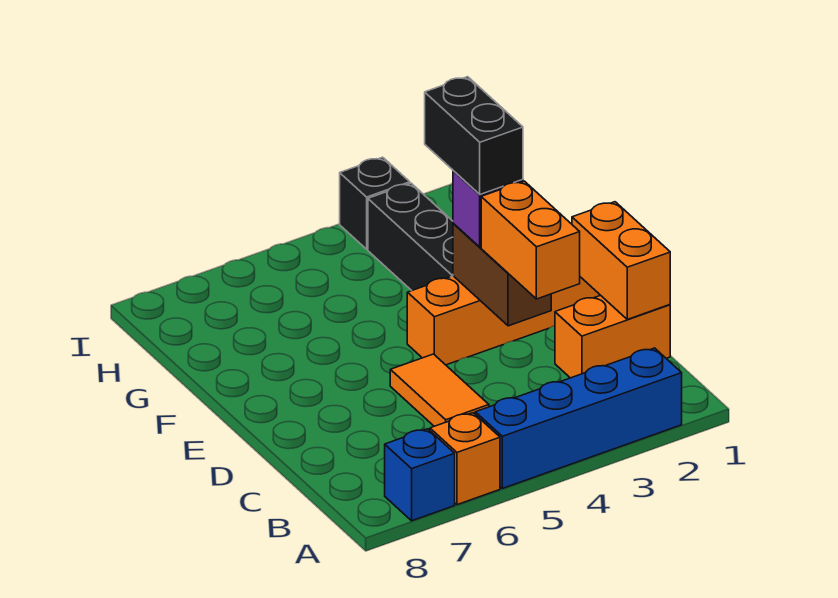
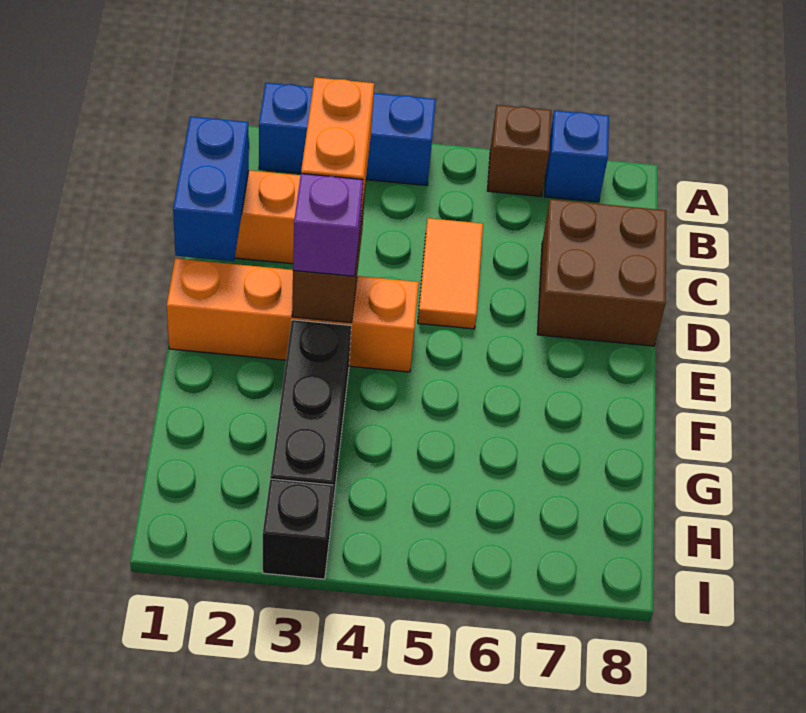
blue 1x4 brick [475,348,682,488] -> blue 1x3 brick [259,83,436,186]
orange 1x1 brick [430,413,500,505] -> brown 1x1 brick [487,105,551,196]
orange 1x2 brick [572,202,670,319] -> blue 1x2 brick [173,116,249,261]
none -> brown 2x2 brick [537,199,666,346]
black 1x2 brick [425,77,523,194] -> none

